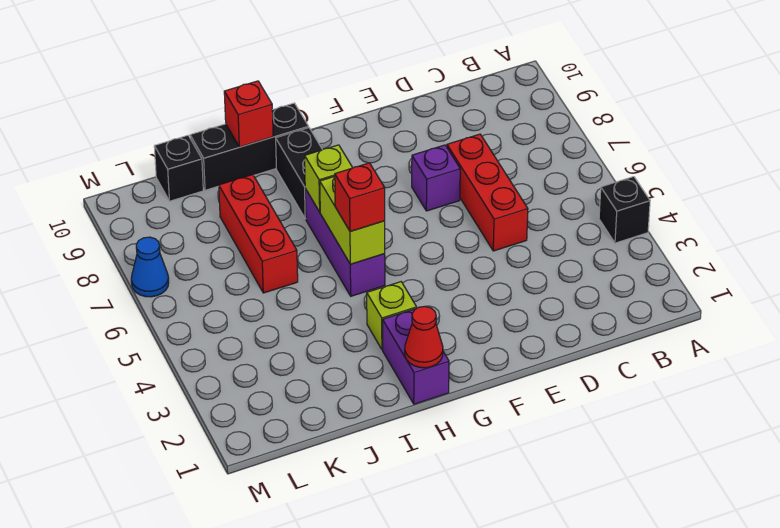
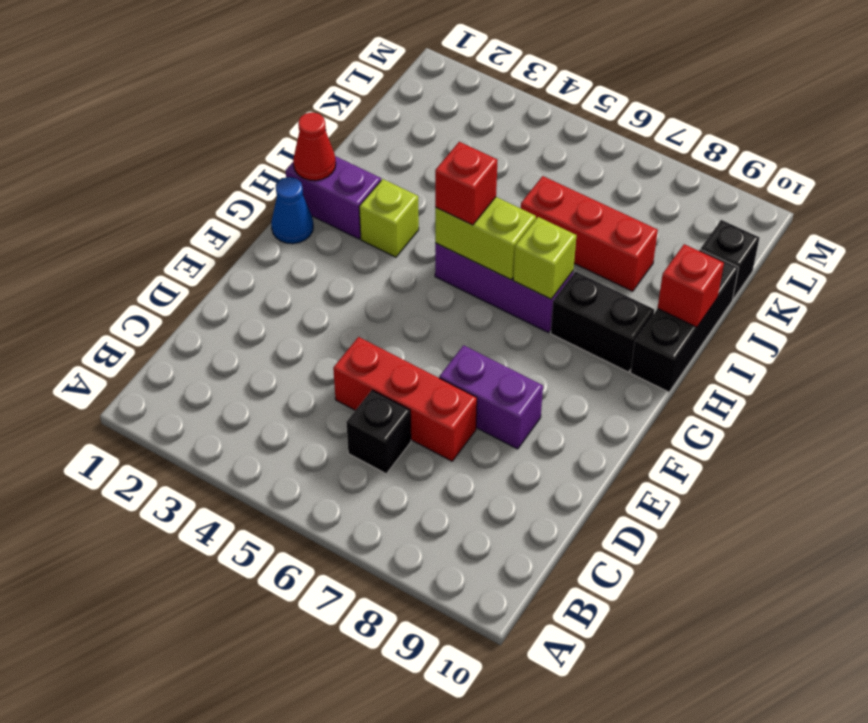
black 1x1 brick [599,177,650,243] -> black 1x1 brick moved to [346,390,411,474]
purple 1x1 brick [412,145,460,211] -> purple 1x2 brick [439,345,543,449]
blue 1x1 cone [131,237,169,297] -> blue 1x1 cone moved to [271,177,313,244]

